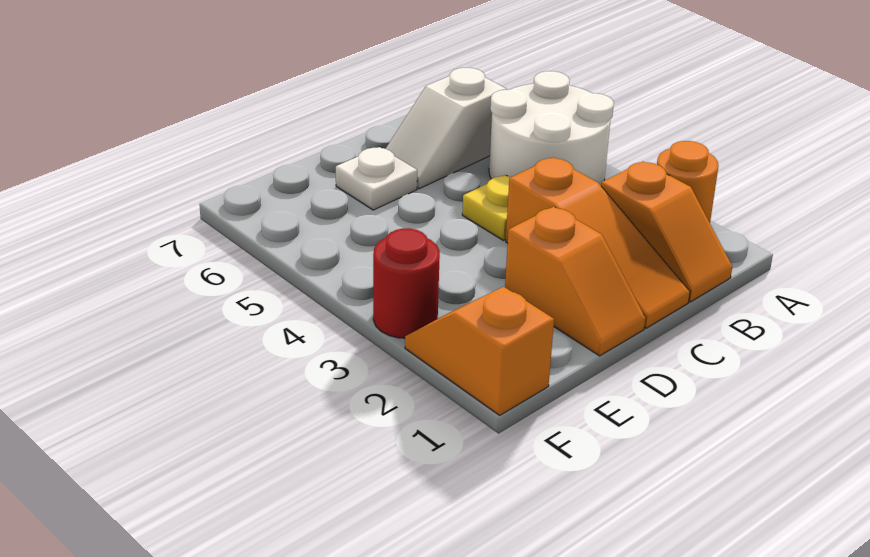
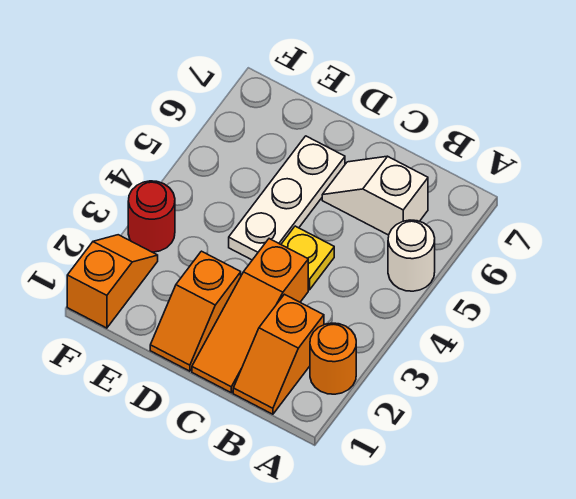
white 2x2 round brick [489,71,614,185] -> white 1x1 round brick [388,220,435,291]
white 1x1 plate [336,147,417,210] -> white 1x3 plate [229,136,345,260]

